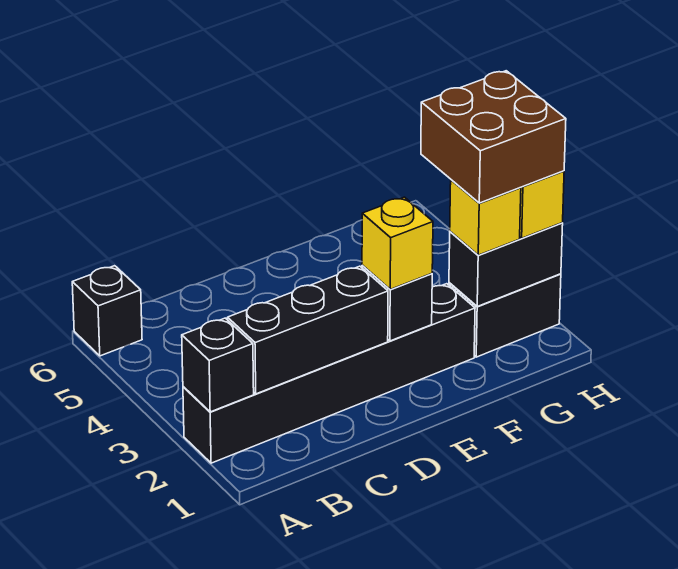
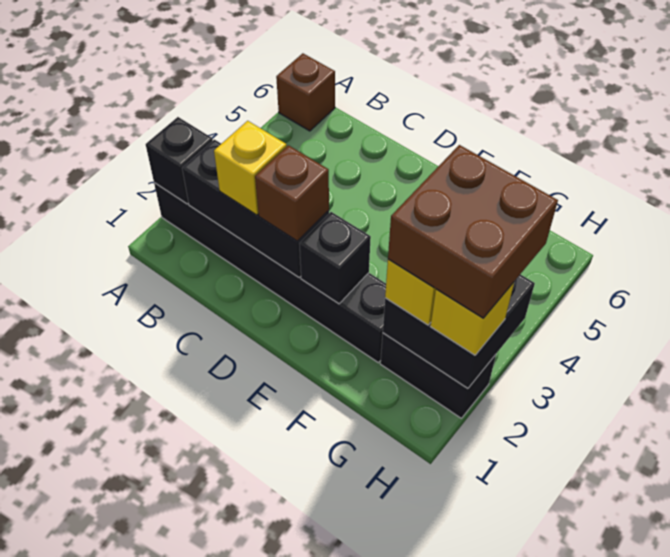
black 1x1 brick [72,266,142,356] -> brown 1x1 brick [276,53,335,131]
none -> brown 1x1 brick [255,145,329,241]
yellow 1x1 brick [362,197,433,289] -> yellow 1x1 brick moved to [214,121,287,215]
black 1x2 brick [449,223,563,306] -> black 2x2 brick [383,274,535,388]

